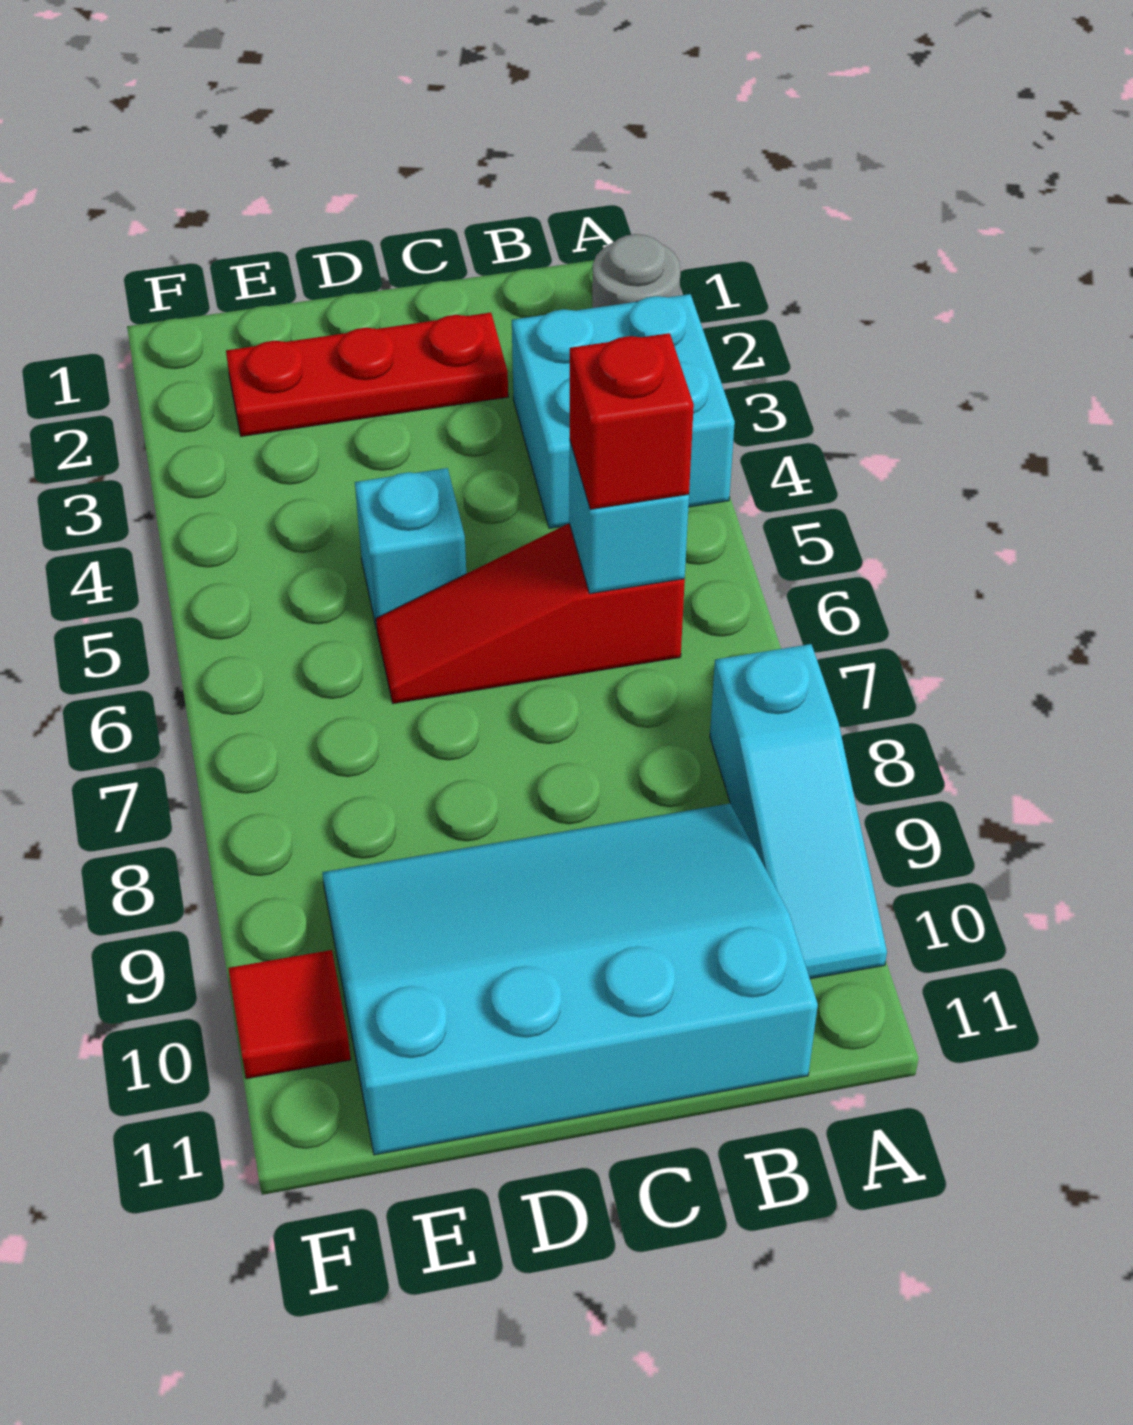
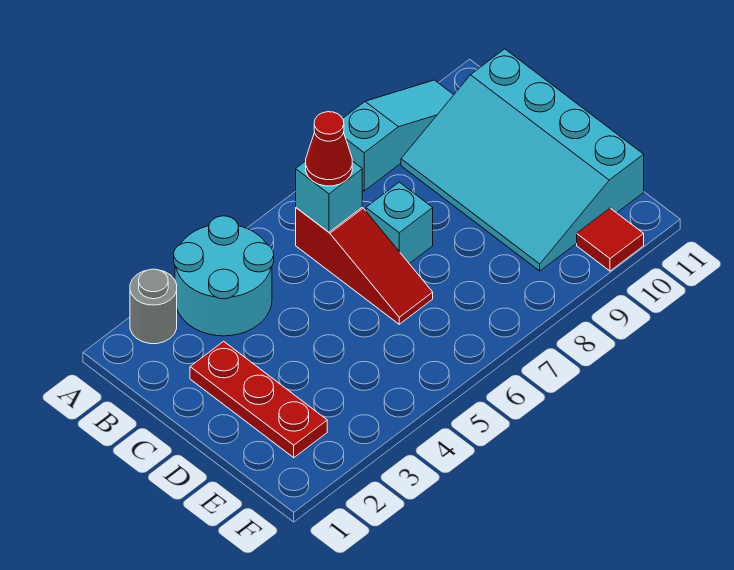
cyan 2x2 brick [512,294,735,528] -> cyan 2x2 round brick [174,216,274,336]
red 1x1 brick [570,333,694,509] -> red 1x1 cone [306,112,352,186]
cyan 1x1 brick [355,468,466,629] -> cyan 1x1 brick moved to [366,182,433,264]

